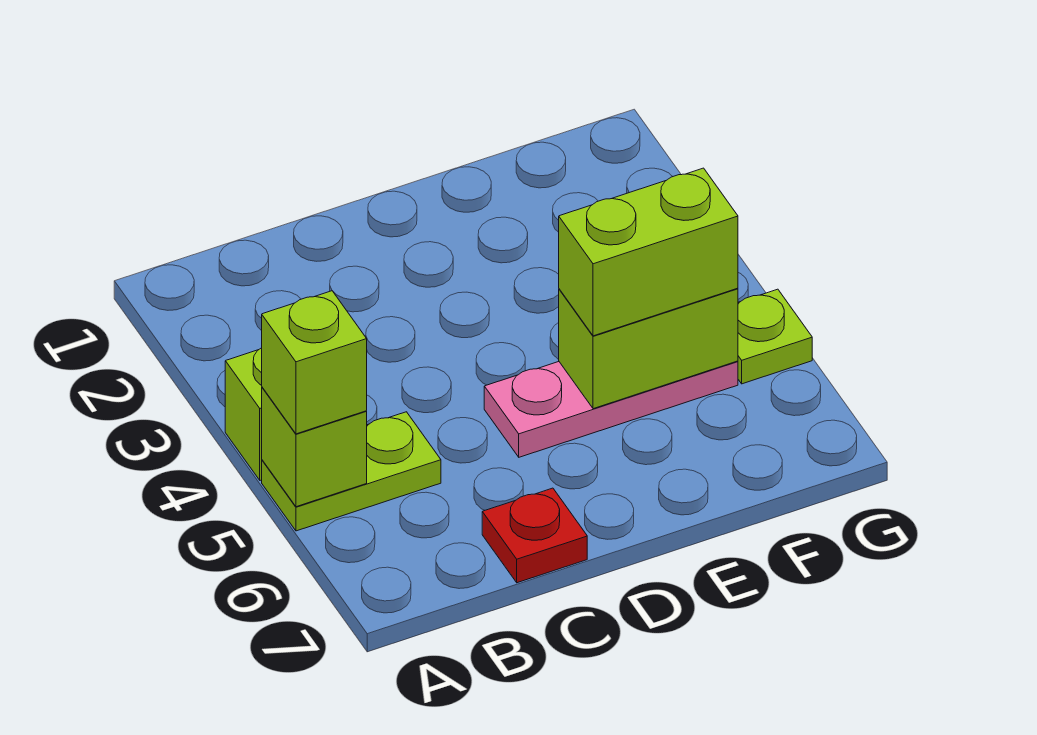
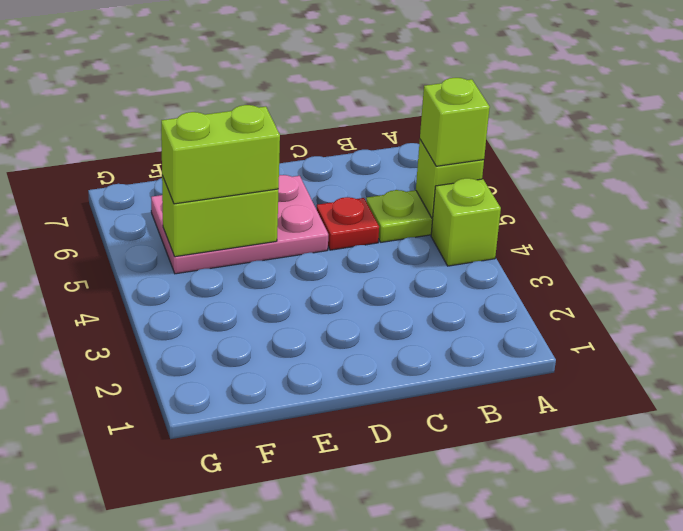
red 1x1 plate [482,488,587,583] -> red 1x1 plate moved to [316,197,379,250]
pink 1x3 plate [484,361,738,457] -> pink 2x3 plate [151,175,328,274]
lime 1x1 plate [738,289,812,384] -> none

